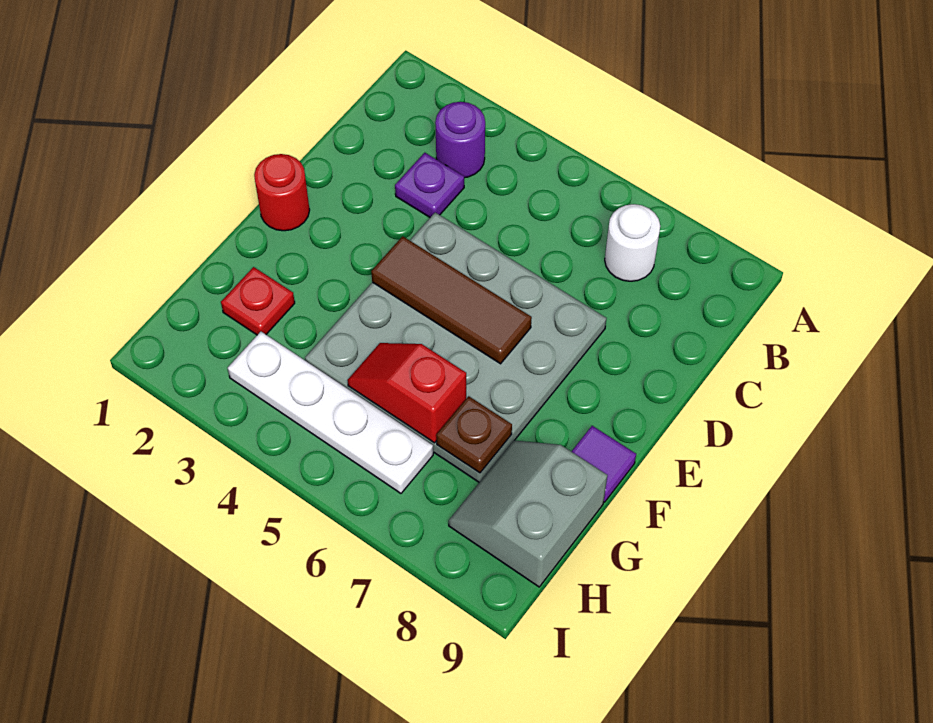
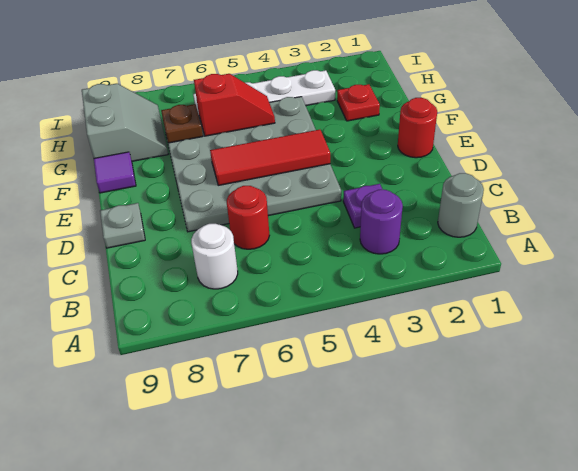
none -> grey 1x1 round brick [438,173,484,237]
none -> red 1x1 round brick [227,186,269,249]
none -> grey 1x1 plate [100,203,145,248]
brown 1x3 tile [371,236,532,364] -> red 1x3 tile [210,130,330,185]

